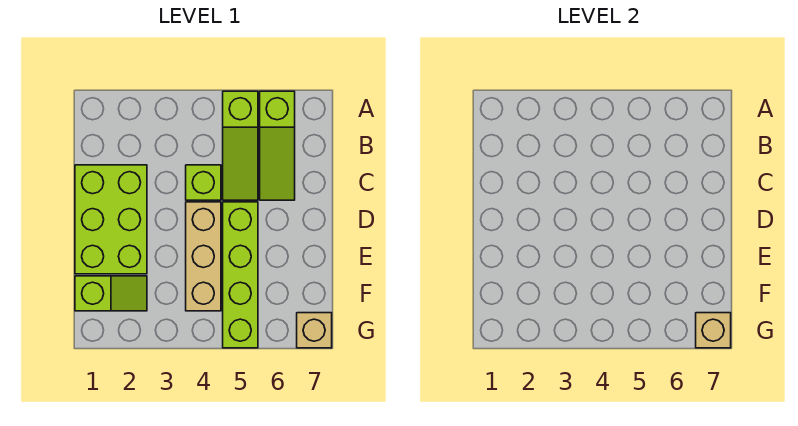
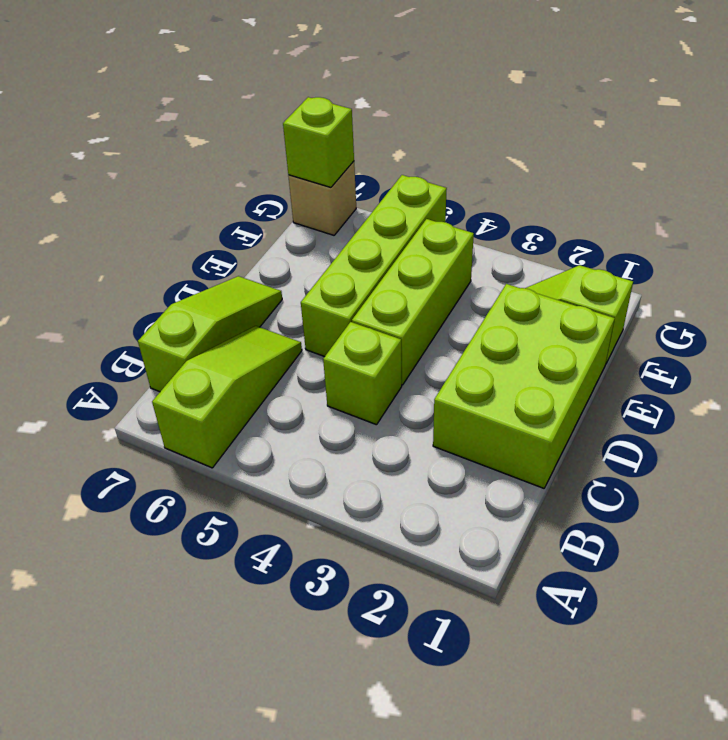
lime 1x3 slope [223,91,258,200] -> lime 1x3 slope moved to [138,276,282,392]
tan 1x3 brick [186,202,221,311] -> lime 1x3 brick [352,219,474,385]
tan 1x1 brick [696,313,731,348] -> lime 1x1 brick [283,97,354,187]

